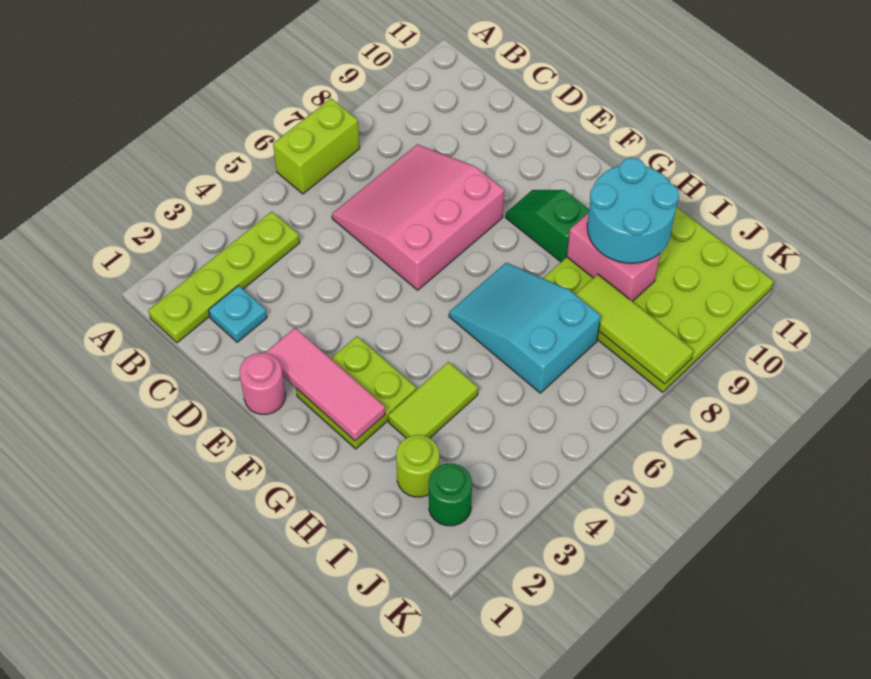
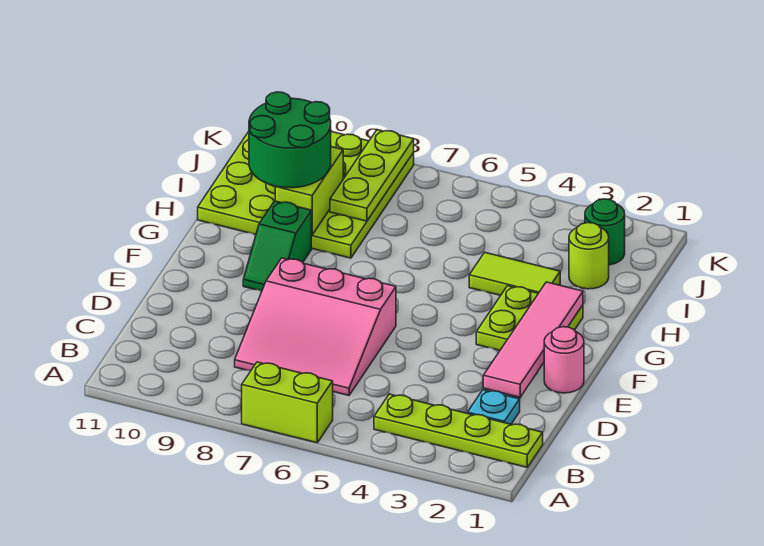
pink 1x3 tile [265,328,385,441] -> pink 1x4 tile [483,282,583,397]
cyan 2x3 slope [449,263,601,393] -> none
pink 1x2 brick [567,213,660,302] -> lime 1x2 brick [275,147,343,235]
cyan 2x2 round brick [587,158,679,263] -> green 2x2 round brick [249,92,331,188]
lime 1x3 tile [575,274,693,384] -> lime 1x3 plate [330,130,414,221]

